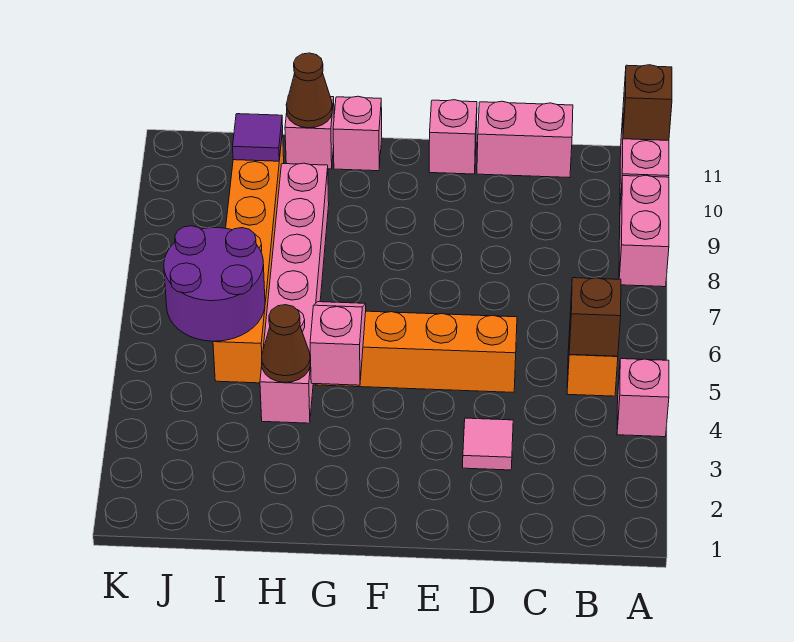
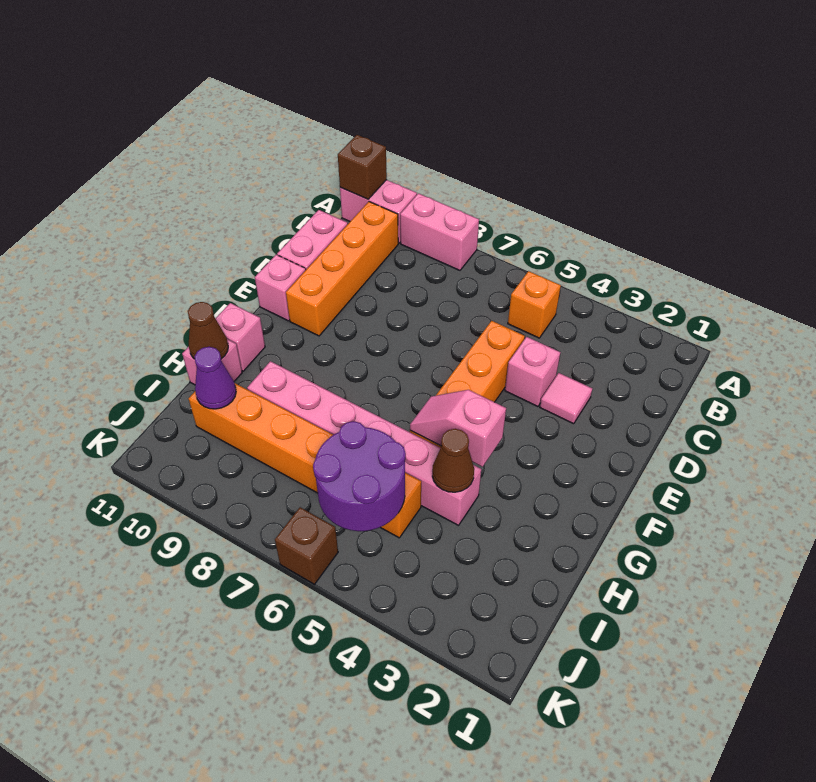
pink 1x1 brick [617,359,669,437] -> pink 1x1 brick moved to [505,337,560,406]
brown 1x1 brick [569,278,621,356] -> brown 1x1 brick moved to [275,507,338,584]
none -> orange 1x4 brick [286,202,398,336]
purple 1x1 tile [233,114,283,161] -> purple 1x1 cone [194,347,236,409]

